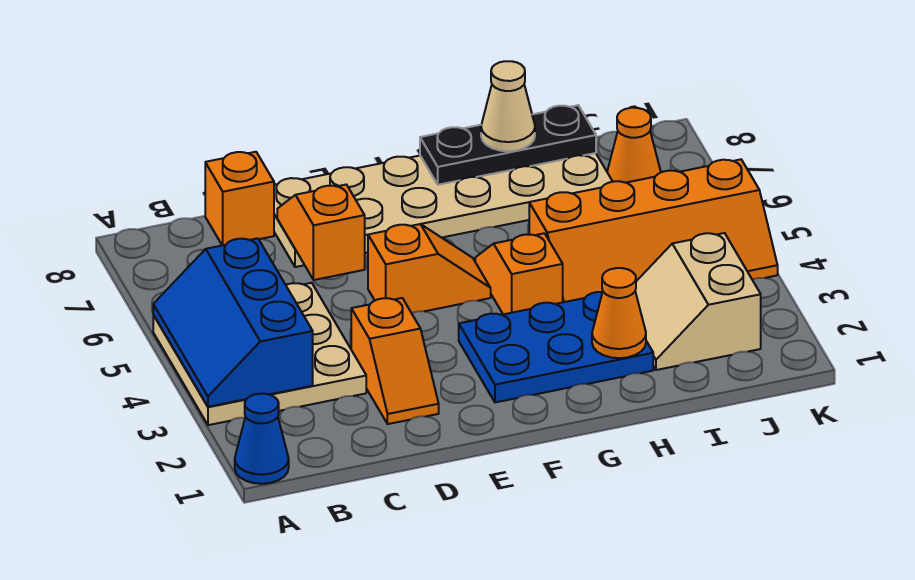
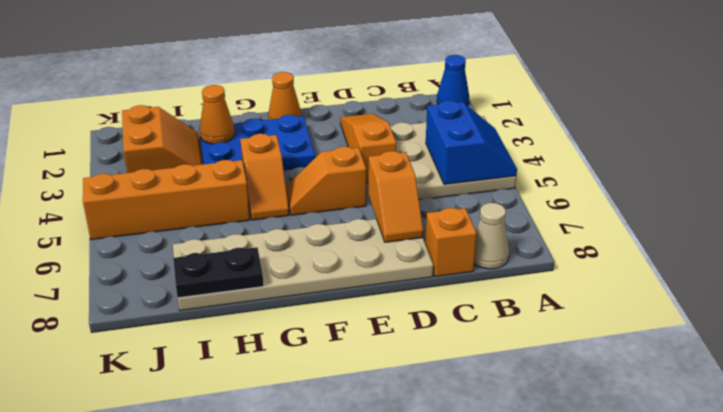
blue 2x3 slope [153,238,313,407] -> blue 2x2 slope [426,101,517,184]
orange 1x2 slope [351,298,439,424] -> orange 1x3 slope [340,114,396,183]
black 1x3 plate [420,105,596,185] -> black 1x2 plate [173,247,263,298]
tan 1x1 cone [481,61,535,151] -> tan 1x1 cone moved to [474,203,509,269]
tan 2x2 slope [635,233,761,370] -> orange 2x2 slope [122,105,202,173]
orange 1x1 cone [607,108,661,183] -> orange 1x1 cone moved to [268,72,301,120]

